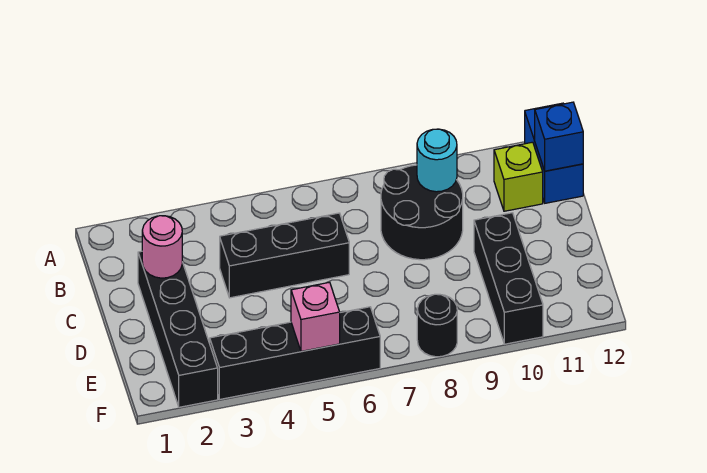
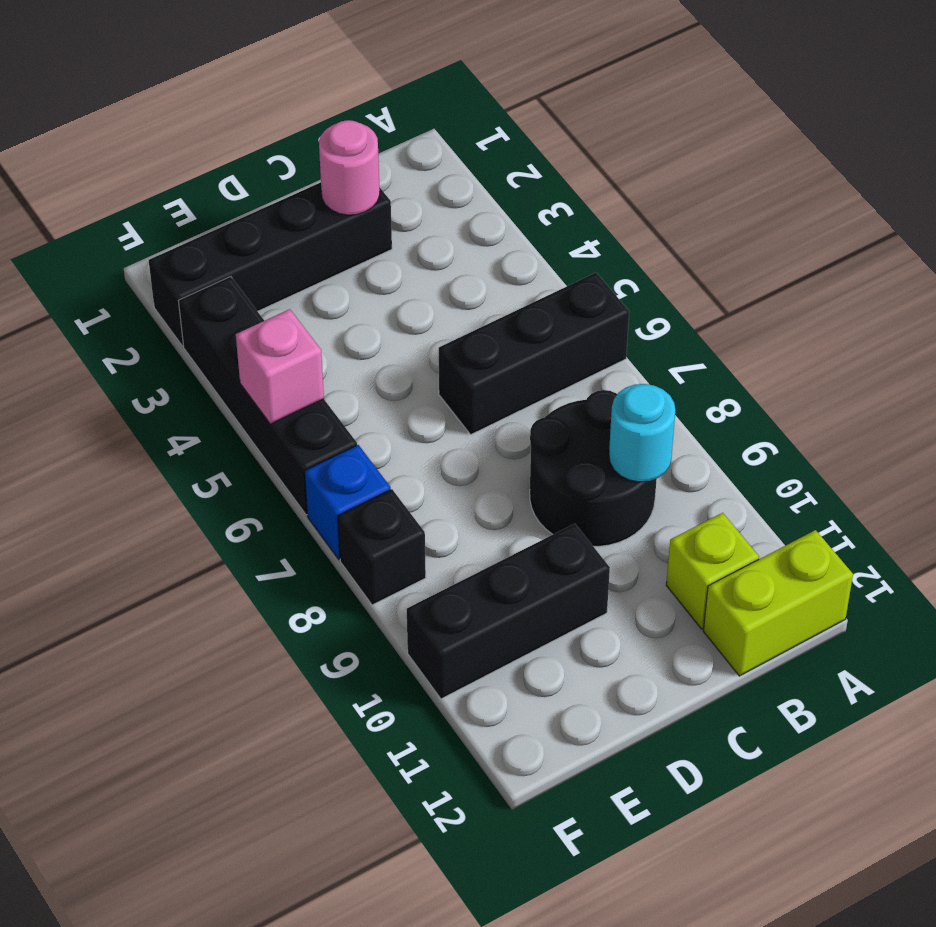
blue 1x2 brick [525,103,583,203] -> lime 1x2 brick [703,530,853,676]
blue 1x1 brick [535,102,583,171] -> blue 1x1 brick moved to [305,445,391,559]
black 1x3 brick [220,213,349,298] -> black 1x3 brick turned to [439,273,629,434]
black 1x1 round brick [417,294,457,357] -> black 1x1 brick [338,489,426,605]

